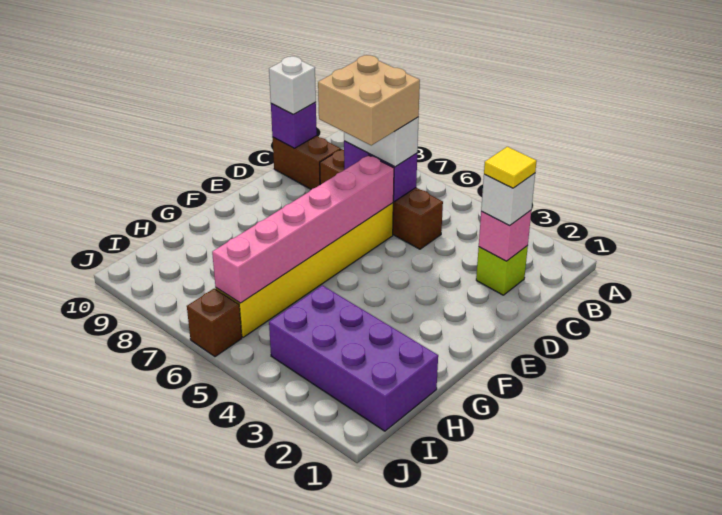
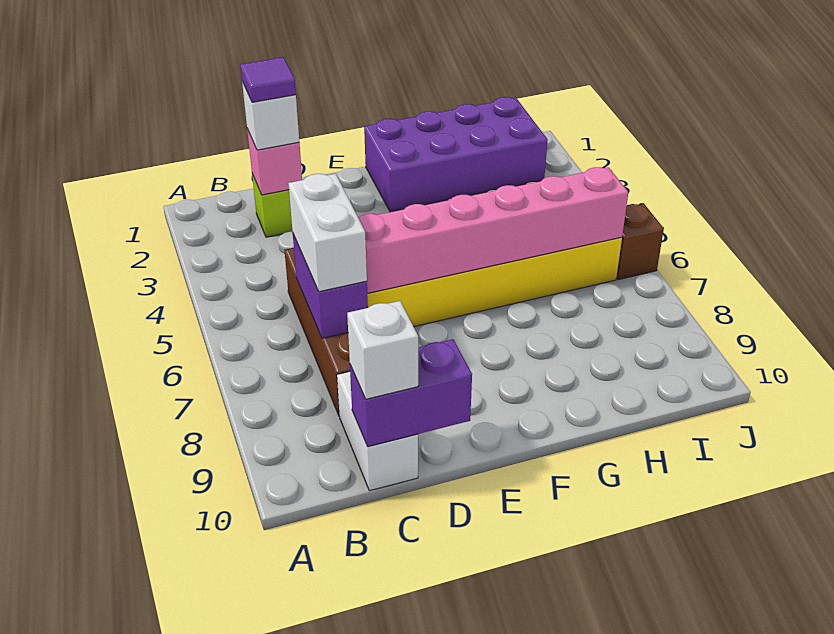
yellow 1x1 tile [484,147,536,188] -> purple 1x1 tile [240,57,296,102]
tan 2x2 brick [318,55,420,145] -> none
brown 1x2 brick [272,136,341,189] -> white 1x2 brick [337,372,418,491]
purple 1x1 brick [271,102,317,148] -> purple 1x2 brick [350,339,472,447]
purple 2x4 brick [269,285,438,431] -> purple 2x4 brick turned to [364,97,548,212]

